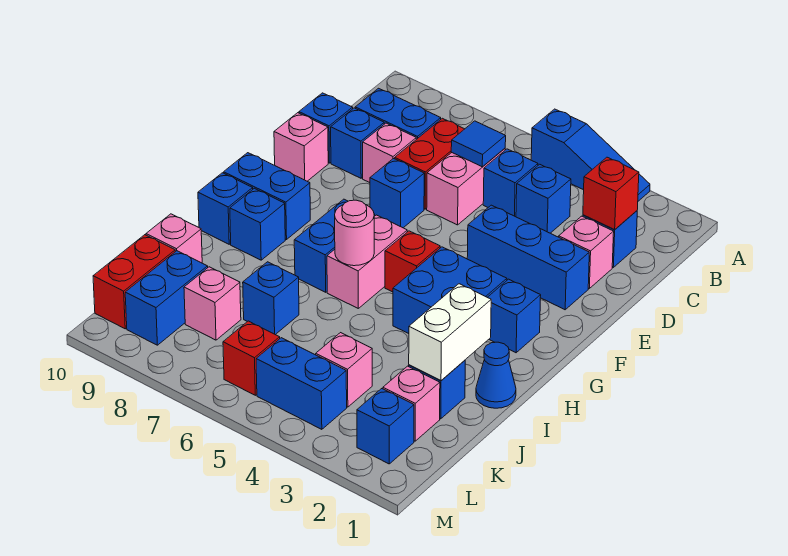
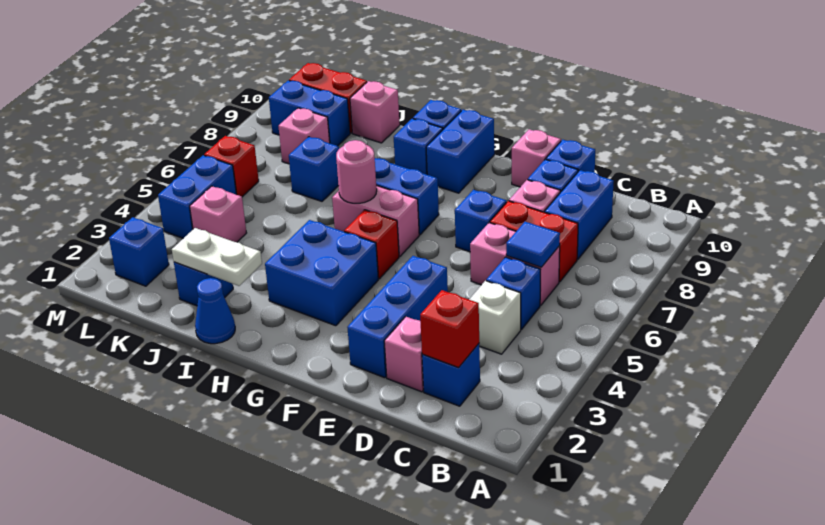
blue 1x3 slope [531,109,650,201] -> none
blue 1x1 brick [516,164,571,233] -> white 1x1 brick [469,281,521,354]
blue 1x1 brick [488,279,541,353] -> none
white 1x2 brick [409,284,491,380] -> white 1x2 plate [172,228,262,286]
pink 1x1 brick [383,366,440,441] -> none

